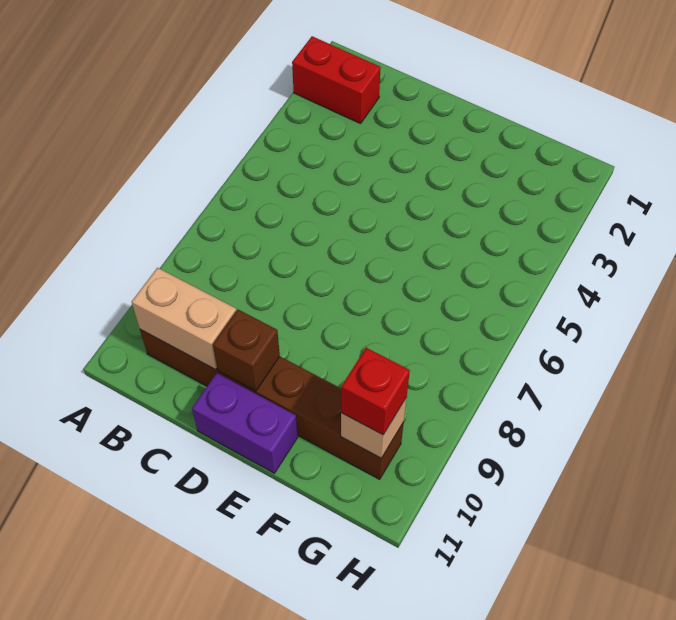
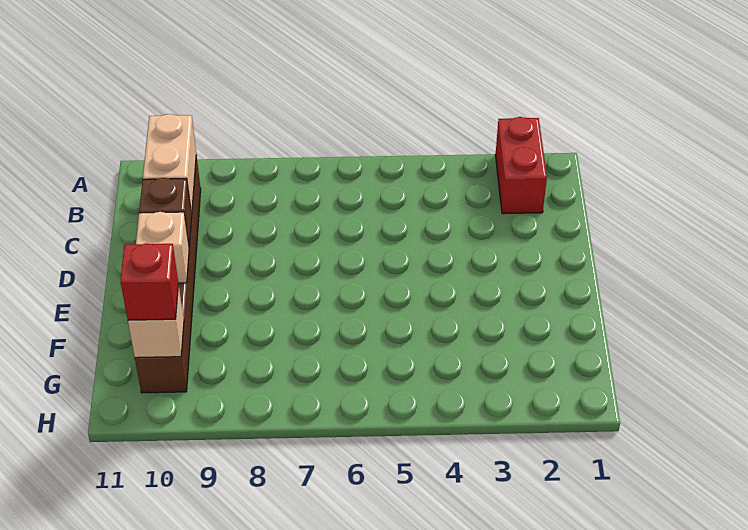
purple 1x2 brick [192,373,298,473] -> none
none -> tan 1x1 brick [136,212,189,283]

